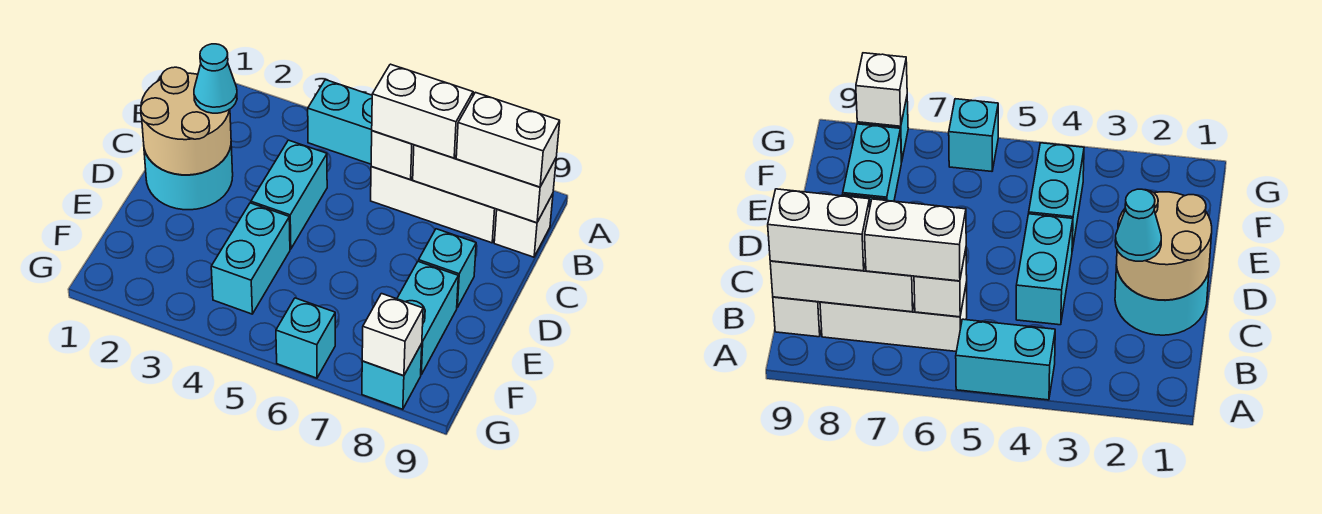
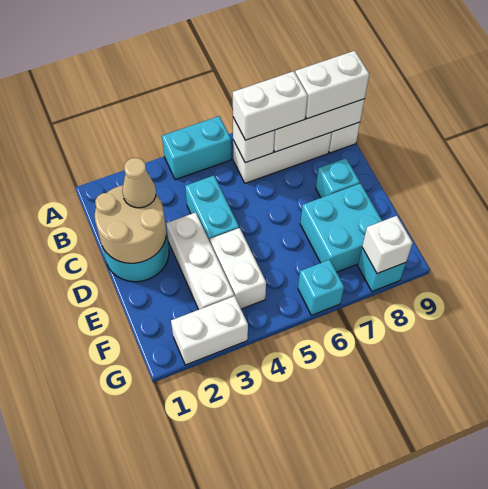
cyan 1x1 cone [194,44,237,113] -> tan 1x1 cone [122,158,156,208]
none -> white 1x3 brick [166,212,234,310]
cyan 1x2 brick [211,203,290,314] -> white 1x2 brick [210,228,266,309]
cyan 1x2 brick [397,261,458,375] -> cyan 2x2 brick [300,183,382,272]
none -> white 1x2 brick [171,296,248,365]

